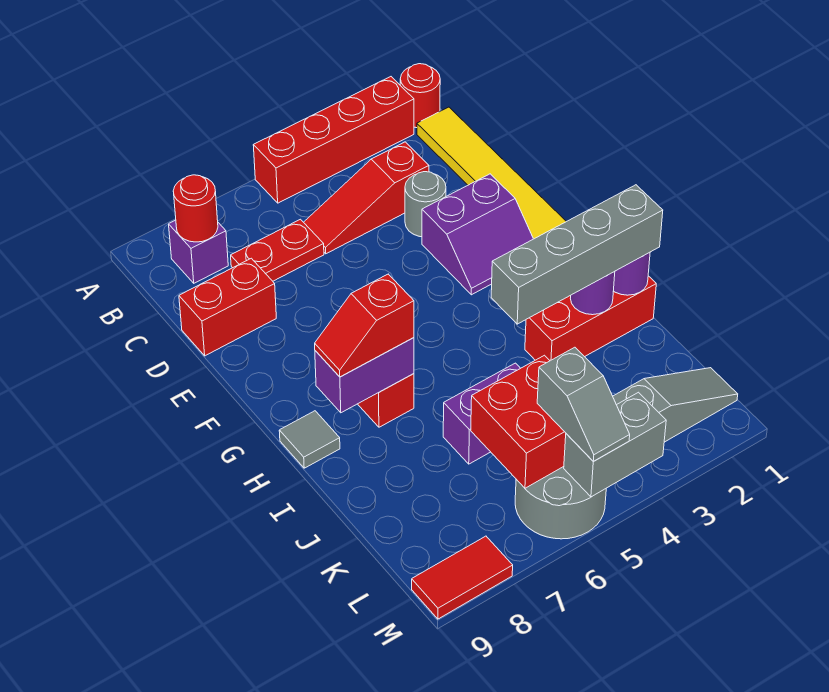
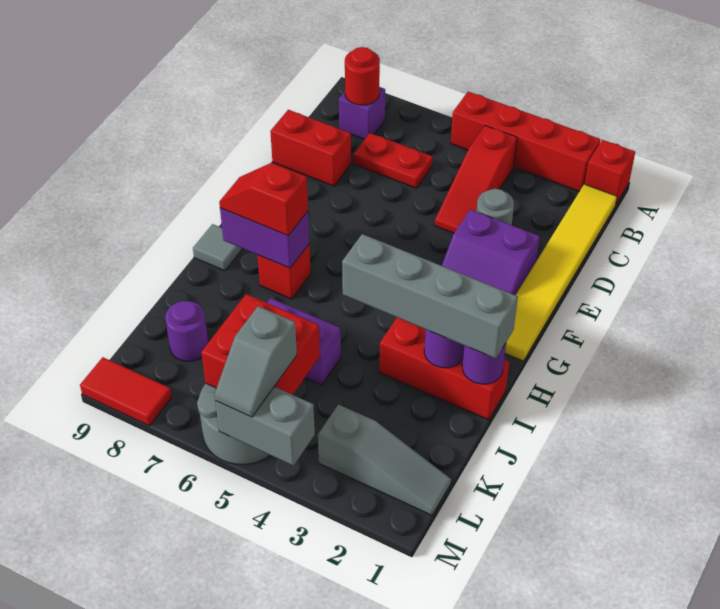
red 1x1 round brick [400,64,440,128] -> red 1x1 brick [585,140,635,204]
red 1x3 slope [304,142,429,254] -> red 1x3 slope turned to [434,126,517,233]
none -> purple 1x1 round brick [165,301,208,361]

